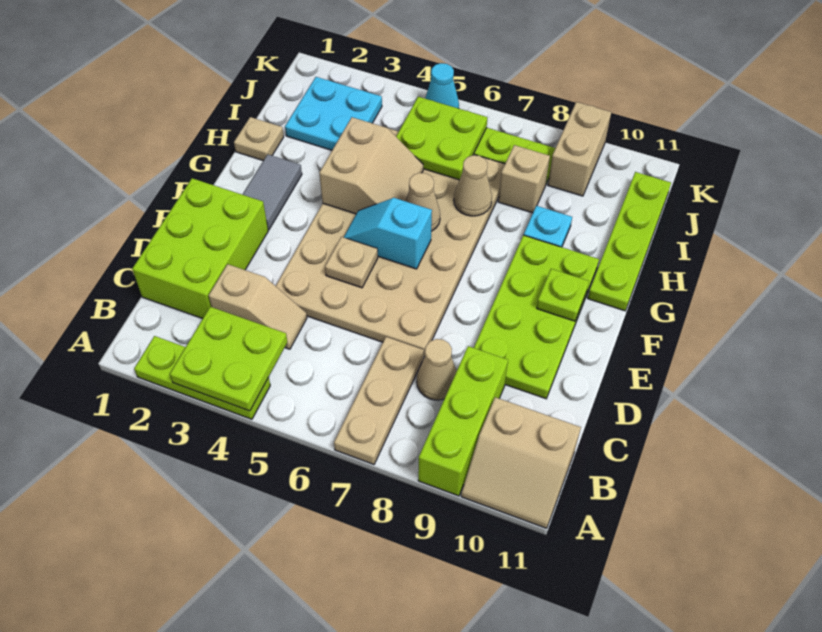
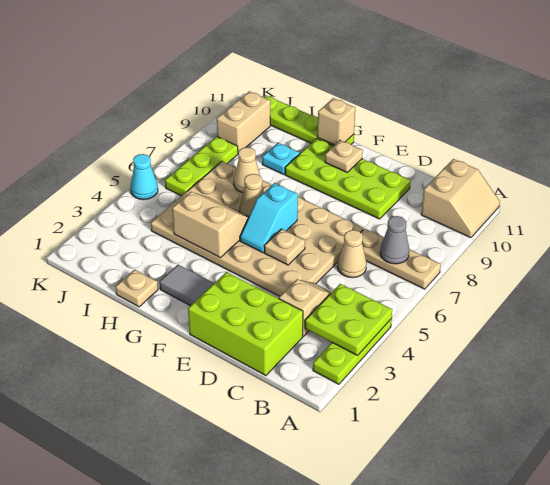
lime 1x3 brick [418,346,508,496] -> none
none -> grey 1x1 cone [380,216,409,264]
tan 1x1 cone [417,339,457,400] -> tan 1x1 cone moved to [337,230,367,278]
lime 1x1 plate [537,269,589,321] -> tan 1x1 plate [325,140,363,172]
cyan 2x2 plate [285,77,382,150] -> none
lime 2x2 plate [396,97,487,180] -> none
tan 1x1 brick [498,145,550,213] -> tan 1x1 brick moved to [317,98,355,145]
tan 1x2 brick [548,102,611,196] -> tan 1x2 brick turned to [217,91,270,152]

